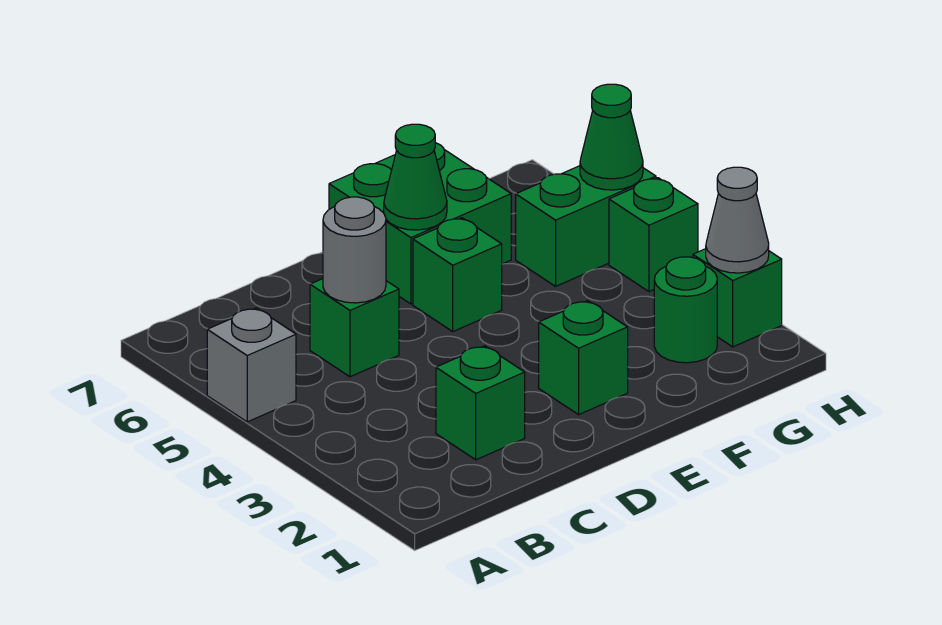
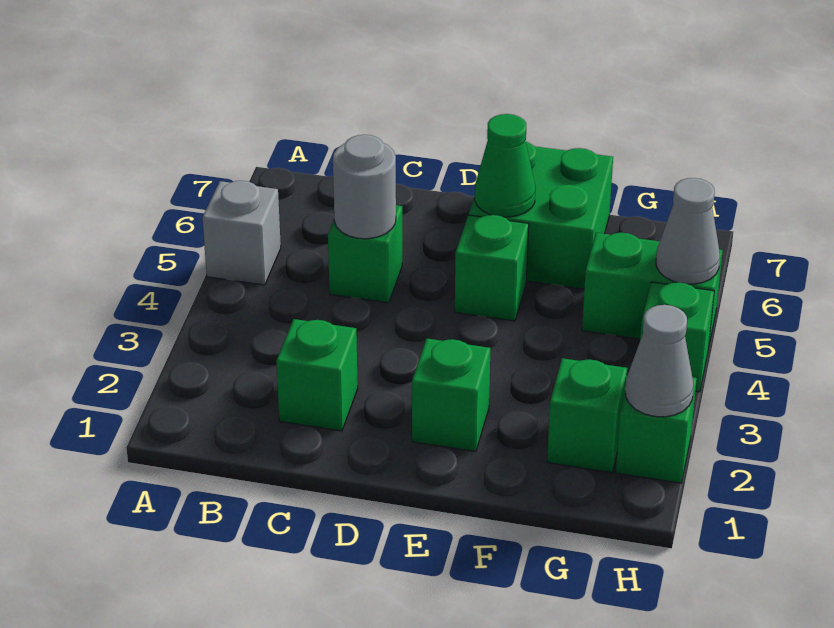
green 1x1 round brick [654,257,717,363] -> green 1x1 brick [547,358,627,472]
green 1x1 cone [580,84,643,190] -> grey 1x1 cone [656,178,720,284]

